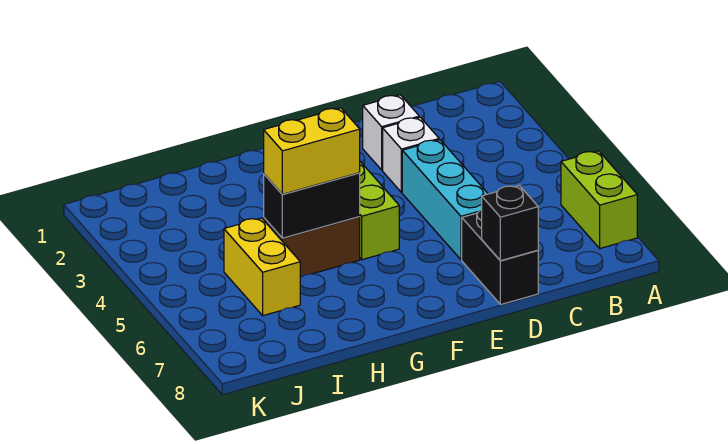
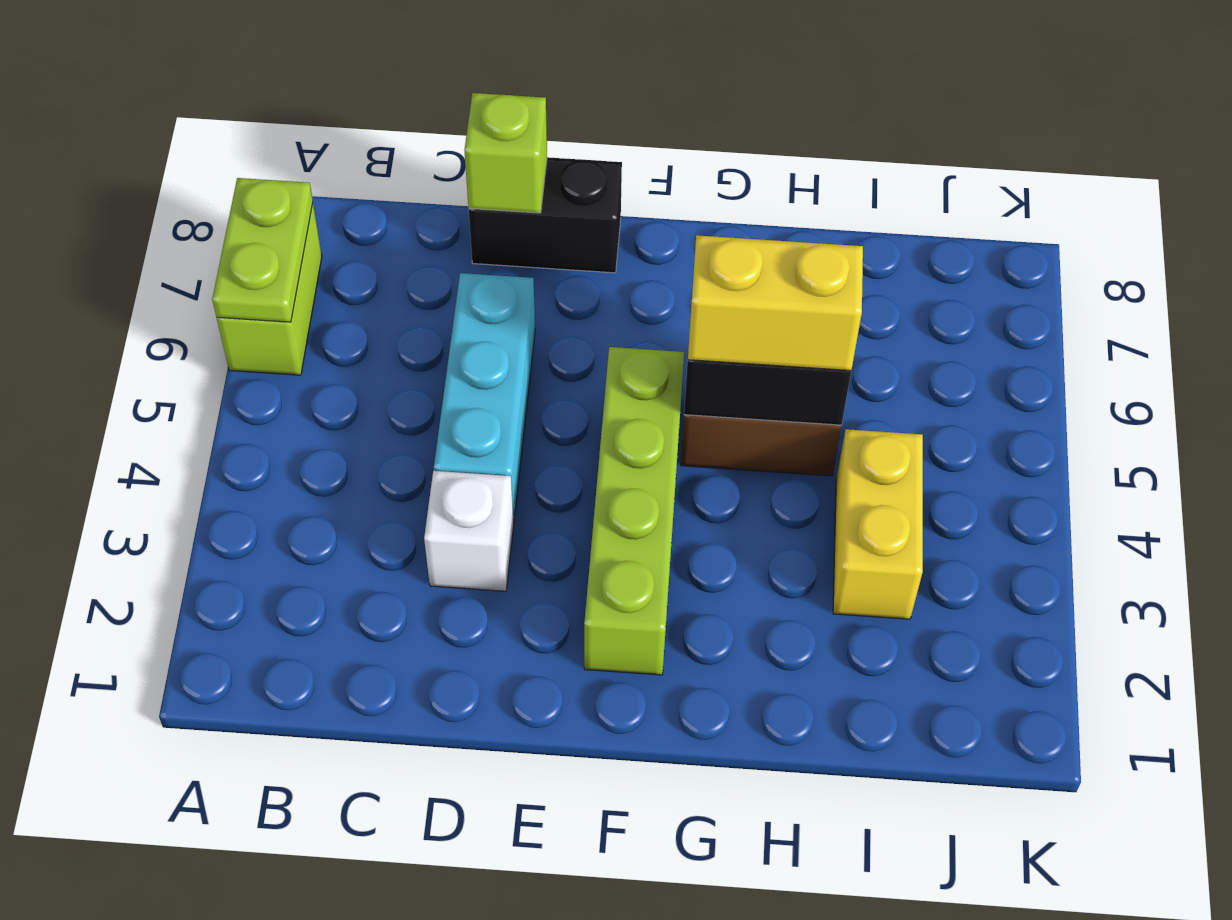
none -> lime 1x2 plate [212,178,313,322]
white 1x1 brick [363,95,419,170] -> none
black 1x2 brick [462,210,538,305] -> black 1x2 brick turned to [469,157,622,273]
black 1x1 brick [482,186,538,261] -> lime 1x1 brick [464,93,547,213]
yellow 1x2 brick [224,218,300,316] -> yellow 1x2 brick moved to [833,429,923,619]

